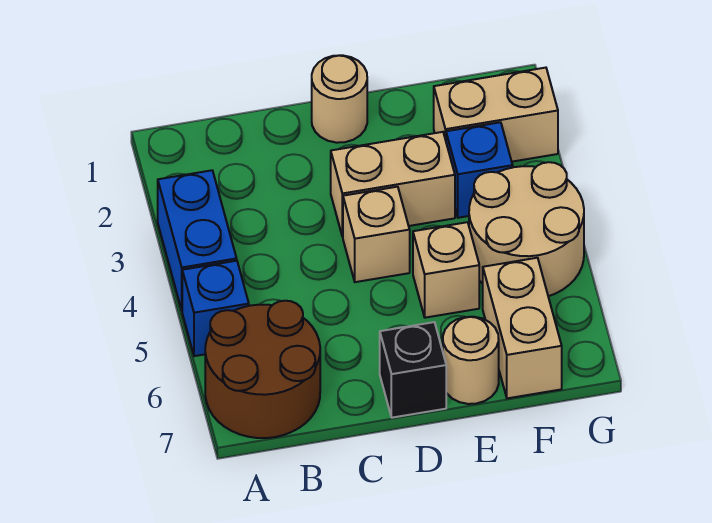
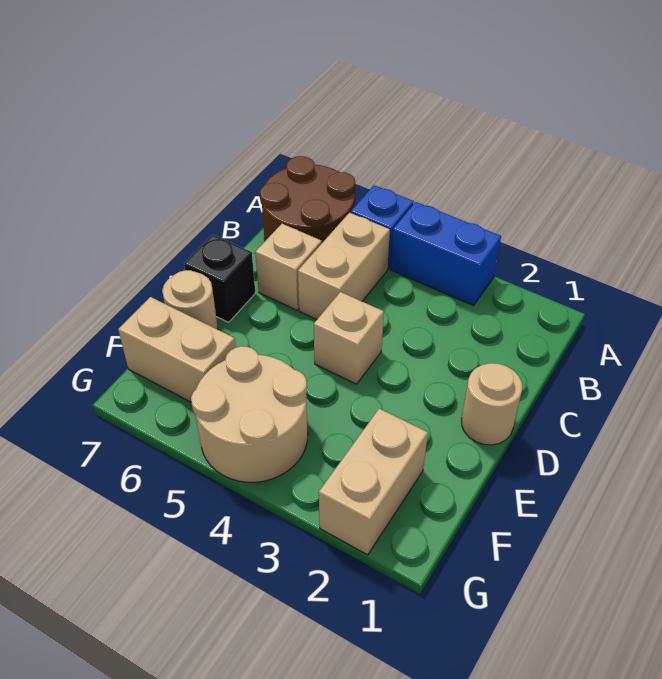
tan 1x2 brick [331,132,455,237] -> tan 1x2 brick moved to [298,213,390,319]
tan 1x1 brick [413,222,479,318] -> tan 1x1 brick moved to [255,224,322,310]
blue 1x1 brick [446,122,513,218] -> none

